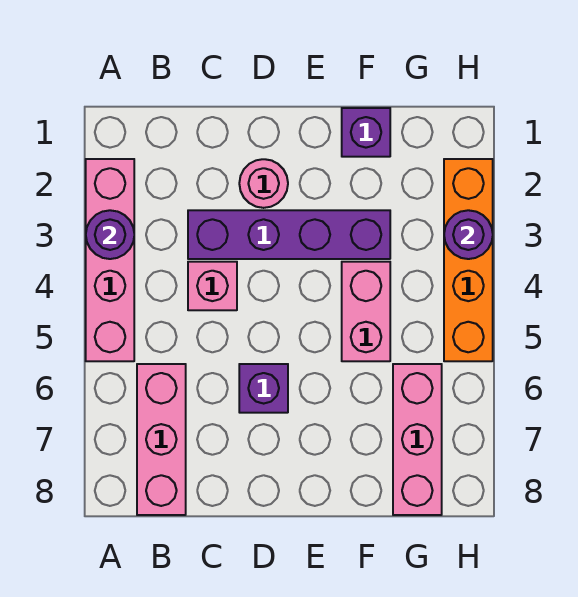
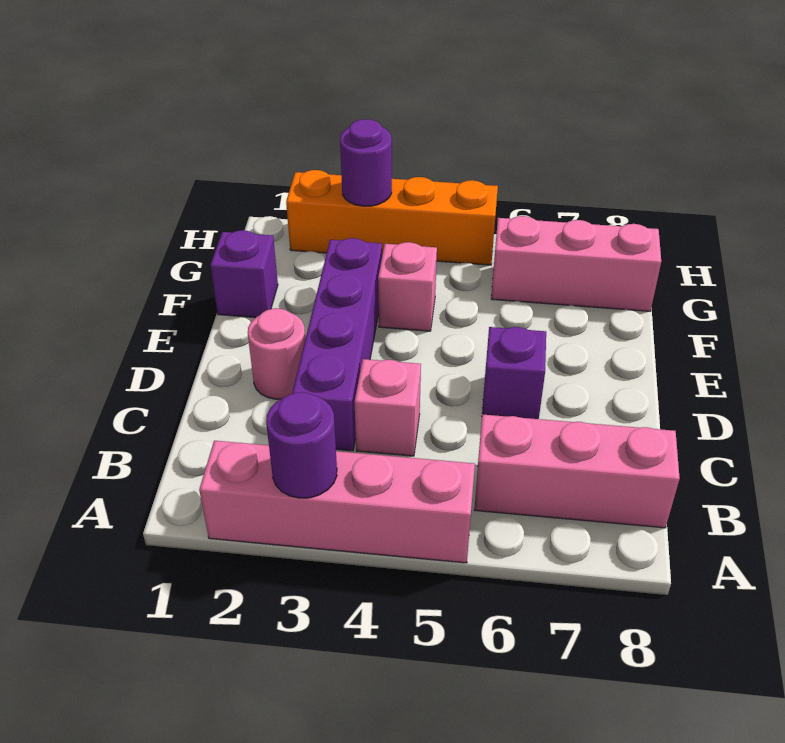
pink 1x2 brick [342,262,390,361] -> pink 1x1 brick [378,242,437,331]

